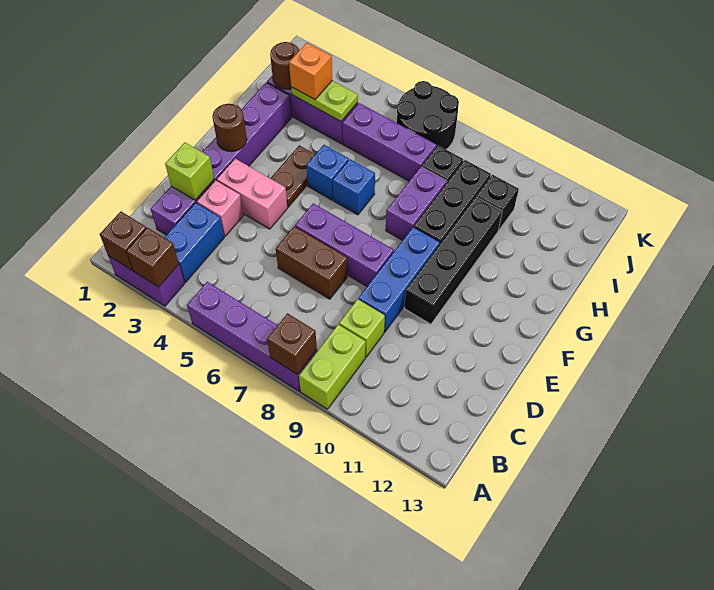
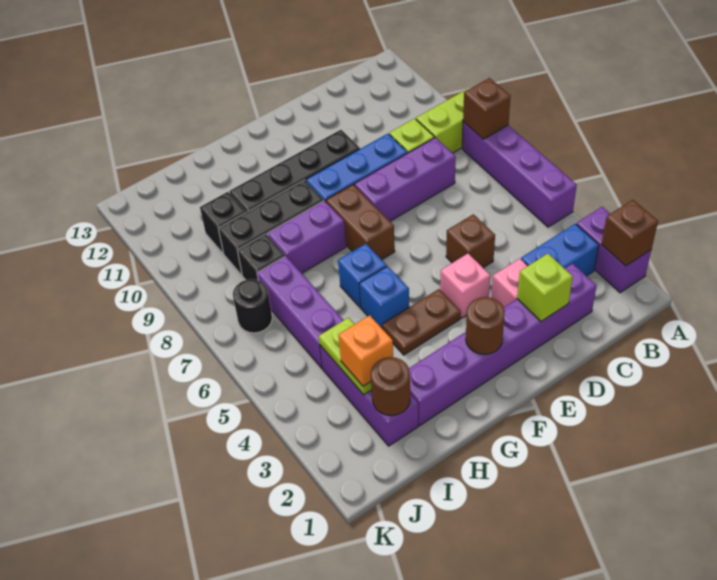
brown 1x1 brick [126,228,179,287] -> brown 1x1 brick moved to [446,214,495,268]
brown 1x2 brick [276,226,348,299] -> brown 1x2 brick moved to [326,185,395,260]
pink 1x2 brick [217,159,288,229] -> pink 1x1 brick [440,254,490,318]
purple 1x3 brick [295,203,394,286] -> purple 1x3 brick turned to [354,137,456,221]
black 2x2 round brick [397,81,459,149] -> black 1x1 round brick [233,279,272,333]

